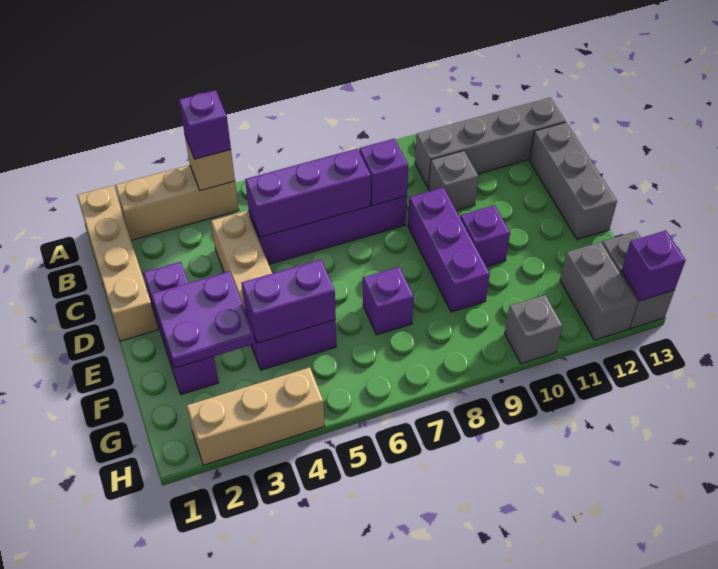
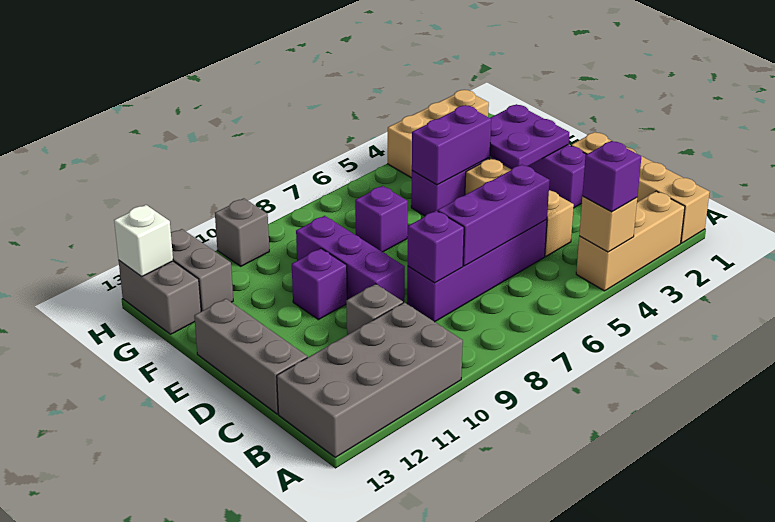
grey 1x4 brick [415,98,566,188] -> grey 2x4 brick [277,302,463,457]
purple 1x1 brick [621,230,686,301] -> white 1x1 brick [114,205,173,277]

